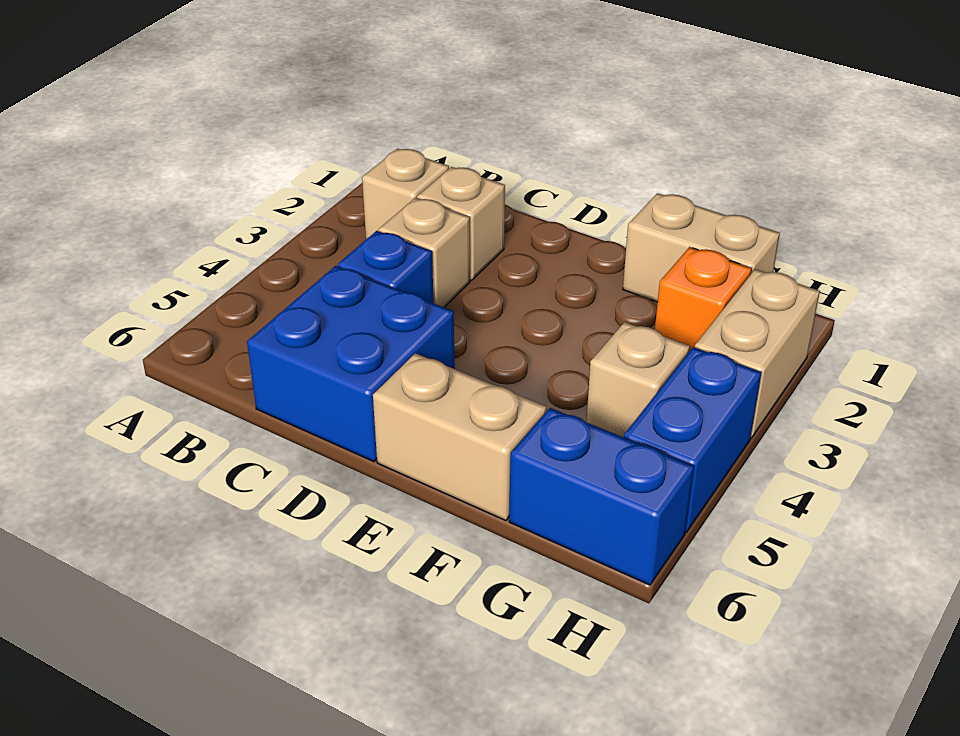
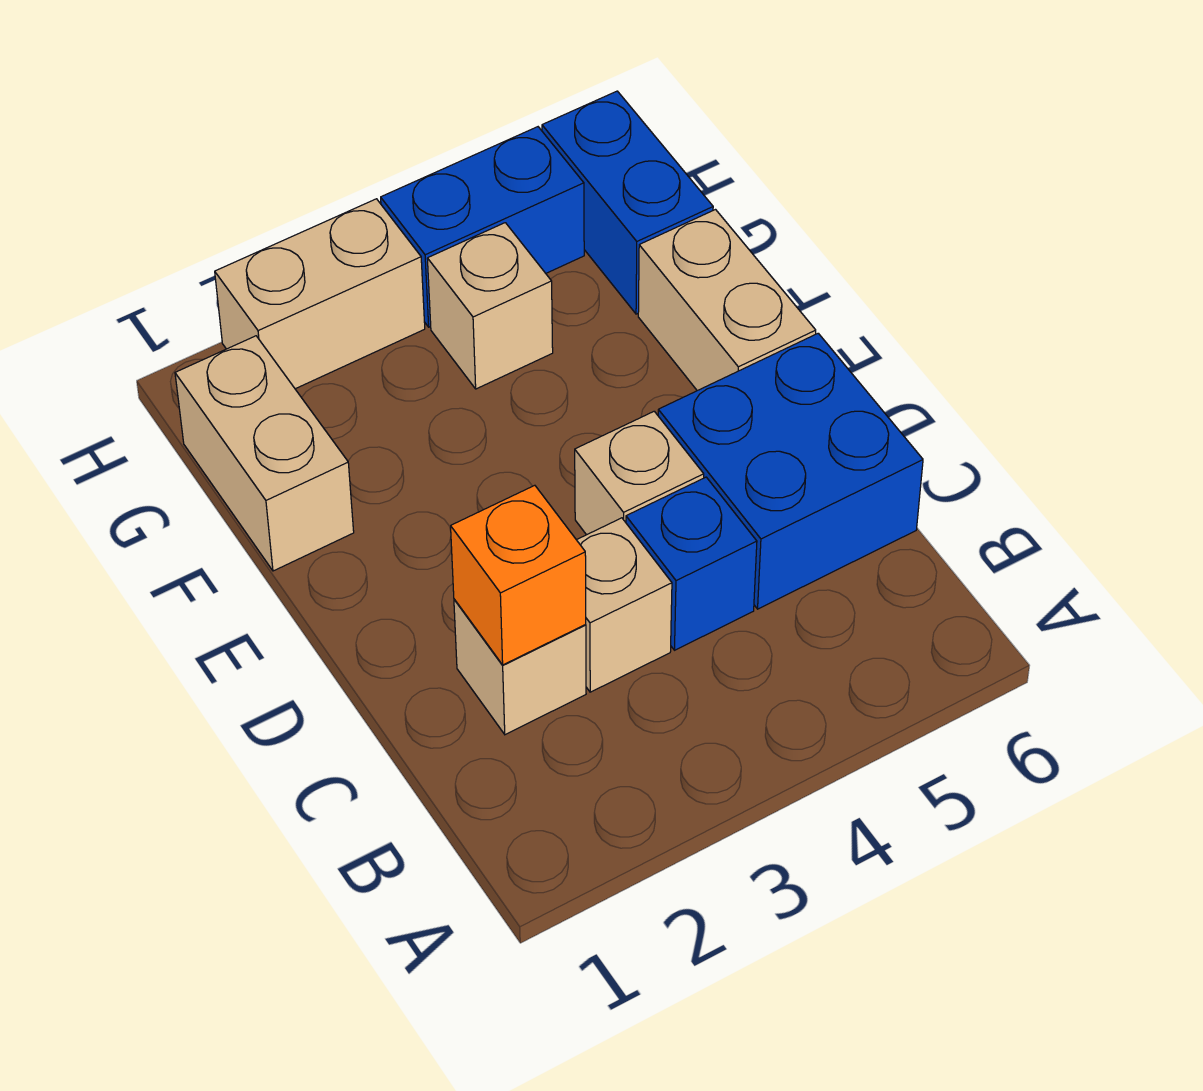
tan 1x1 brick [362,149,449,239] -> tan 1x1 brick moved to [575,411,704,535]
orange 1x1 brick [655,247,752,352] -> orange 1x1 brick moved to [451,485,586,665]

